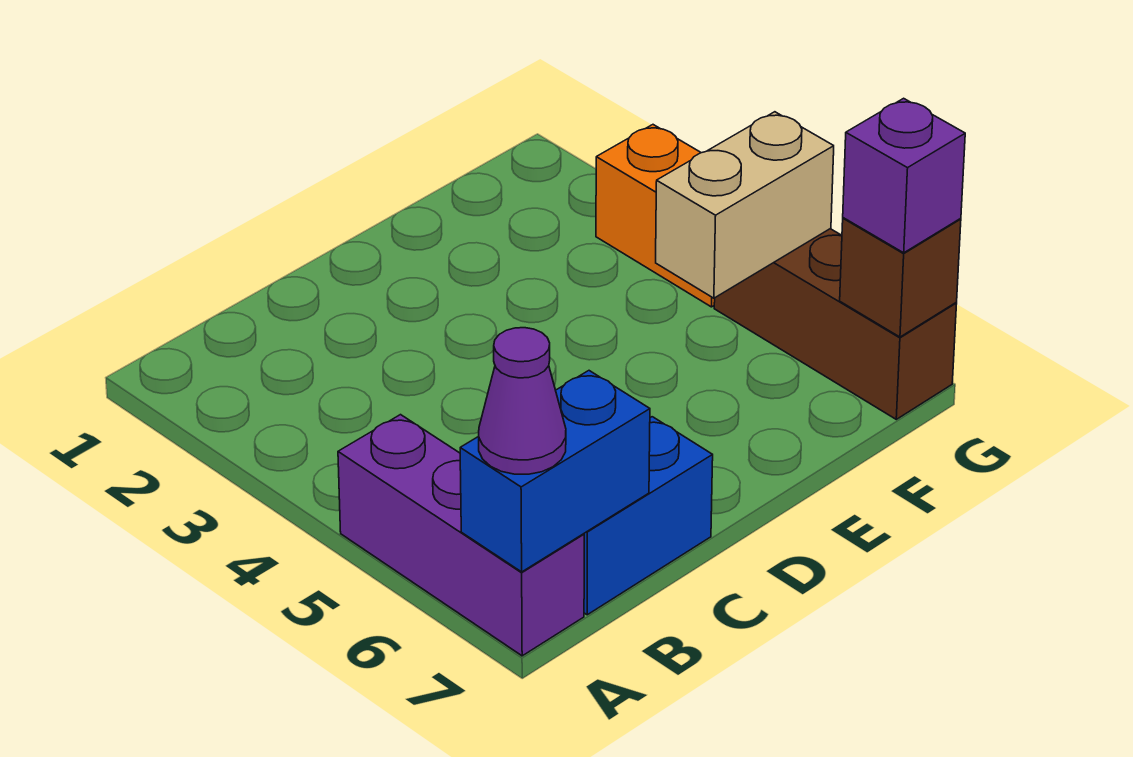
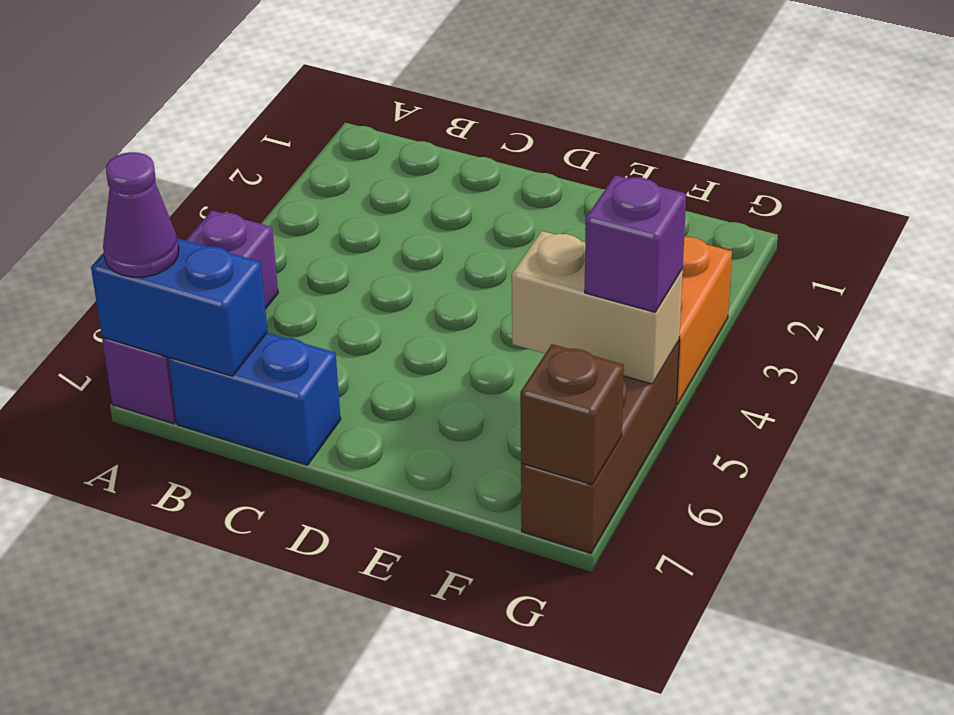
purple 1x1 brick [843,98,965,253] -> purple 1x1 brick moved to [585,175,686,312]

